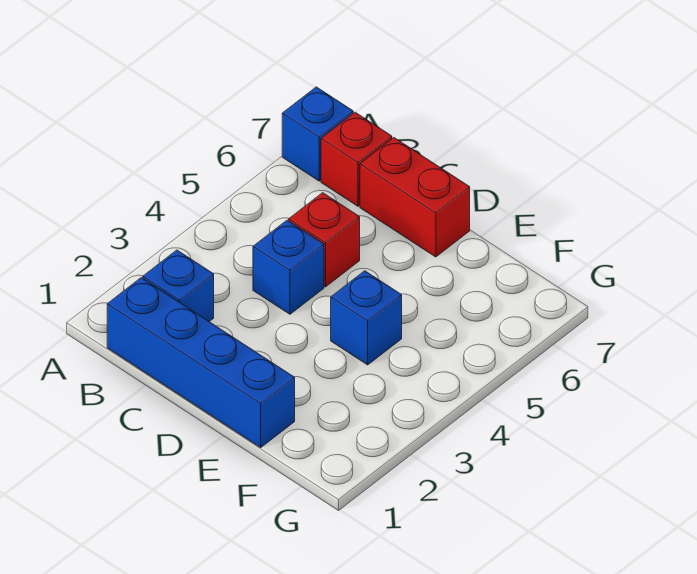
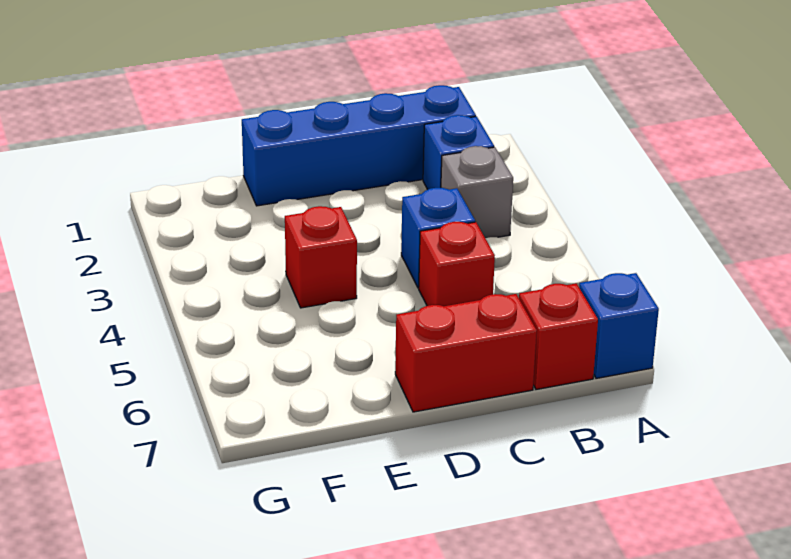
none -> grey 1x1 brick [441,146,513,238]
blue 1x1 brick [331,271,402,365] -> red 1x1 brick [285,206,357,308]

